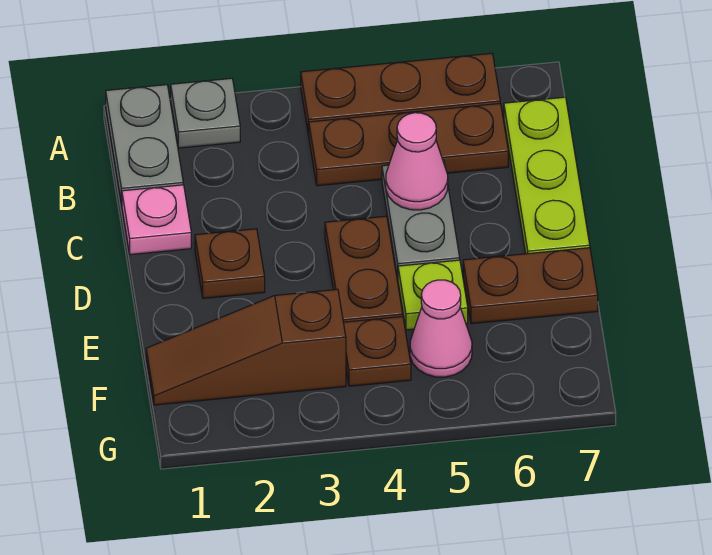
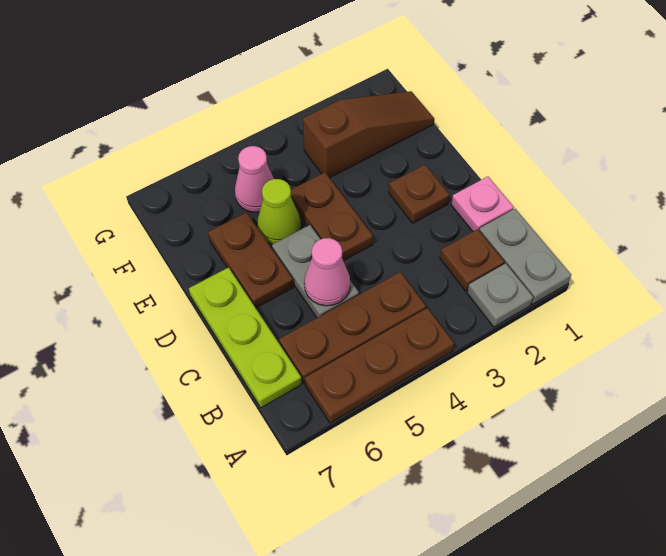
lime 1x1 plate [398,260,468,330] -> lime 1x1 cone [257,179,301,244]
brown 1x2 plate [463,248,598,324] -> brown 1x2 plate turned to [208,212,293,308]
brown 1x1 plate [344,317,411,386] -> brown 1x1 plate moved to [440,229,504,291]

